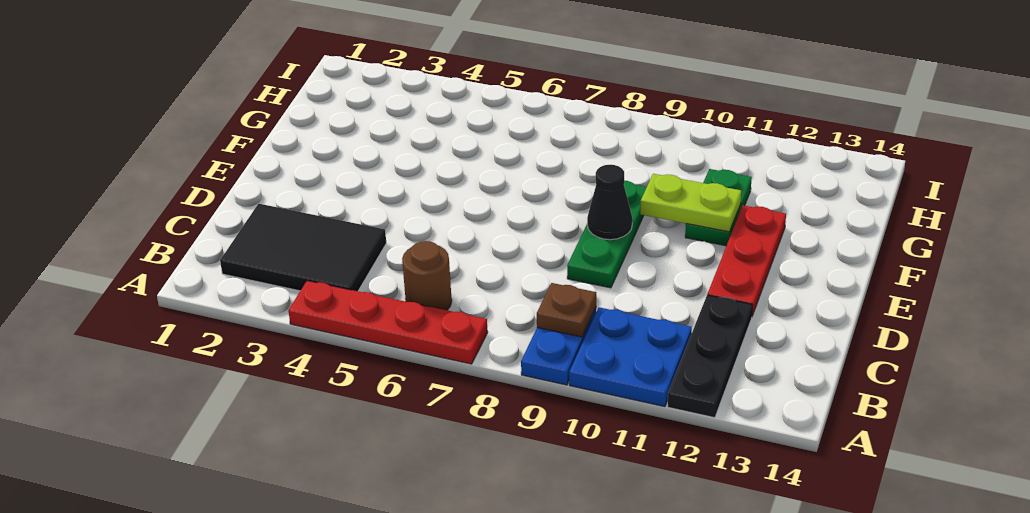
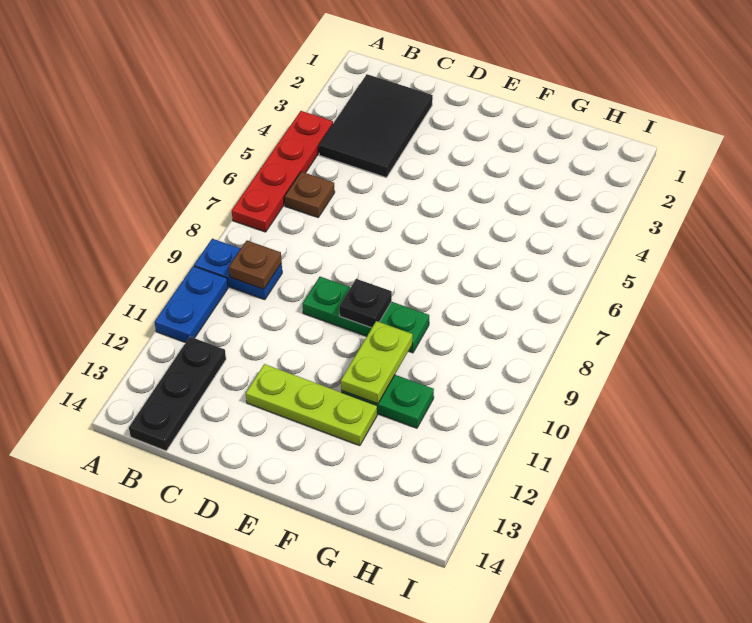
blue 2x2 plate [569,307,692,407] -> blue 1x2 plate [155,266,228,343]
black 1x3 plate [667,295,752,418] -> black 1x3 plate turned to [129,337,226,451]
brown 1x1 round brick [402,241,452,310] -> brown 1x1 plate [284,172,335,217]
red 1x3 plate [707,205,786,316] -> lime 1x3 plate [246,364,377,446]
black 1x1 cone [587,165,632,240] -> black 1x1 plate [339,279,392,328]

